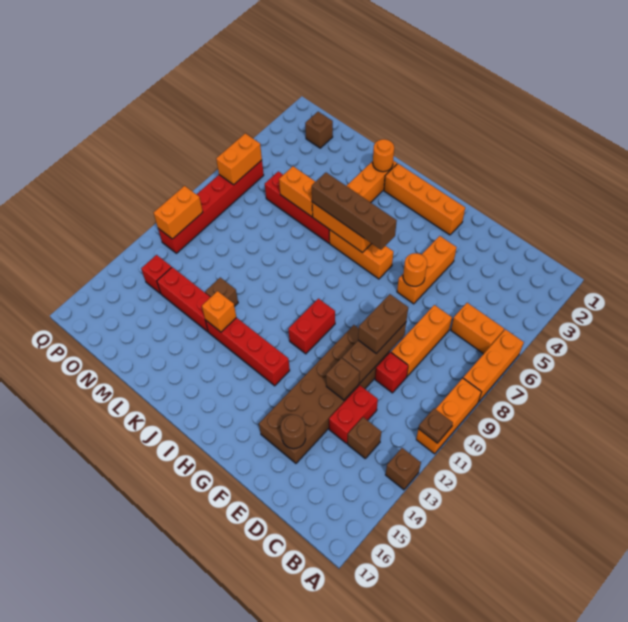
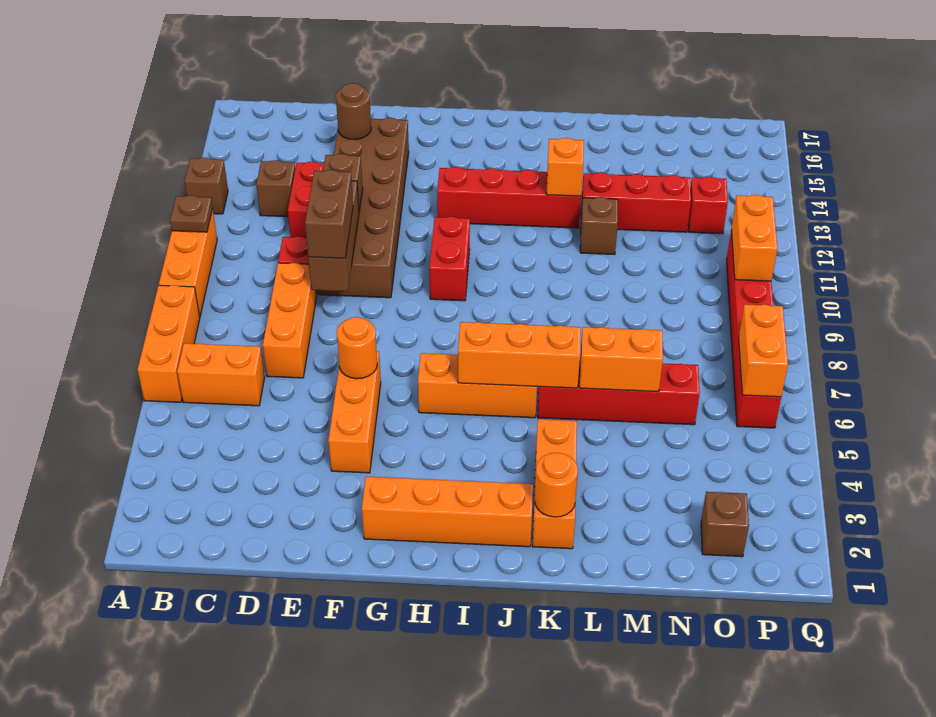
brown 1x4 brick [312,173,397,250] -> none

